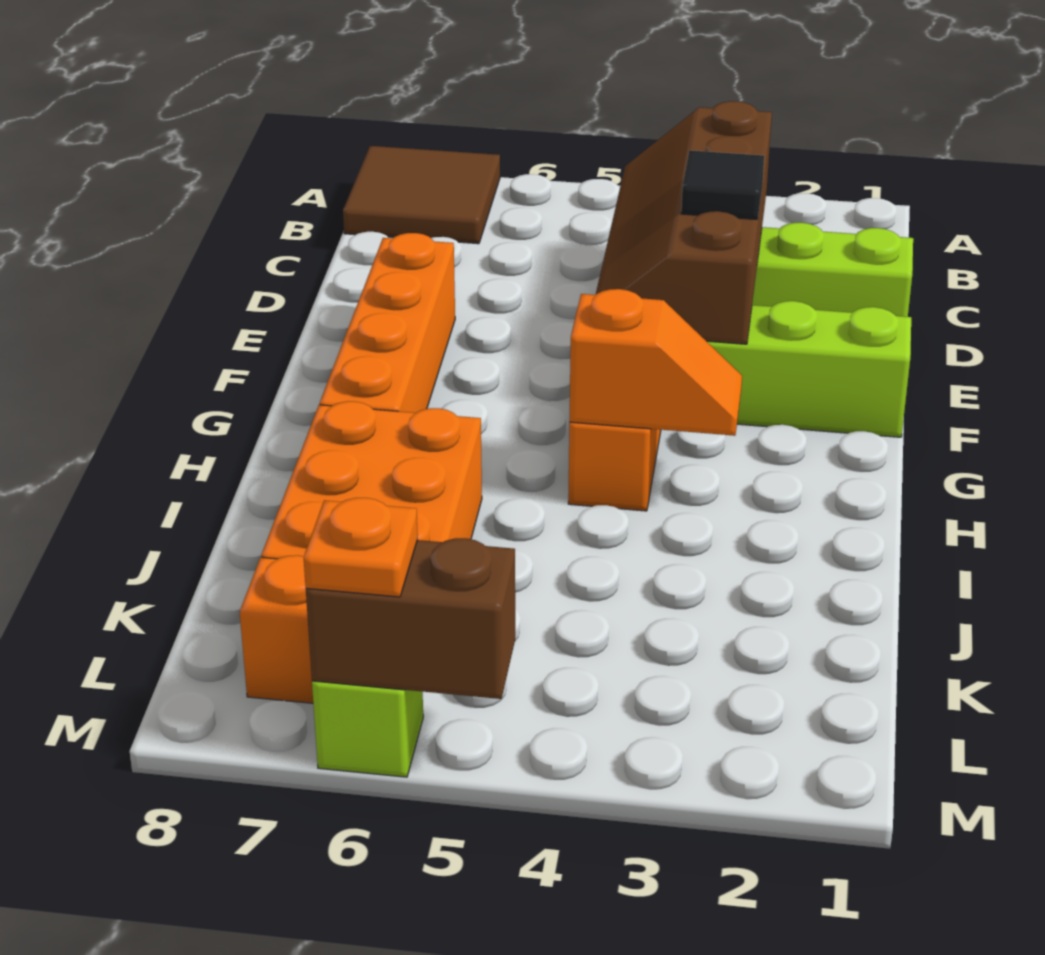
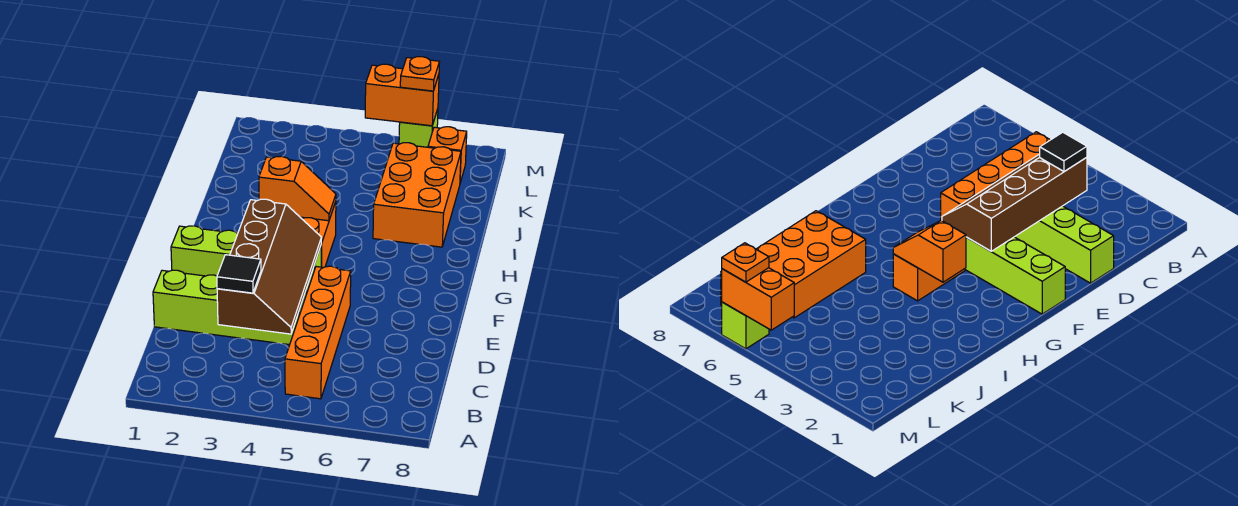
brown 2x2 tile [343,146,500,244] -> none
black 1x1 tile [681,150,764,219] -> black 1x1 tile moved to [217,255,261,293]
orange 1x4 brick [320,233,455,413] -> orange 1x4 brick moved to [285,266,351,399]
orange 1x2 slope [570,289,742,436] -> orange 1x2 slope turned to [259,156,336,221]
brown 1x2 brick [306,538,515,699] -> orange 1x2 brick [365,64,439,126]

